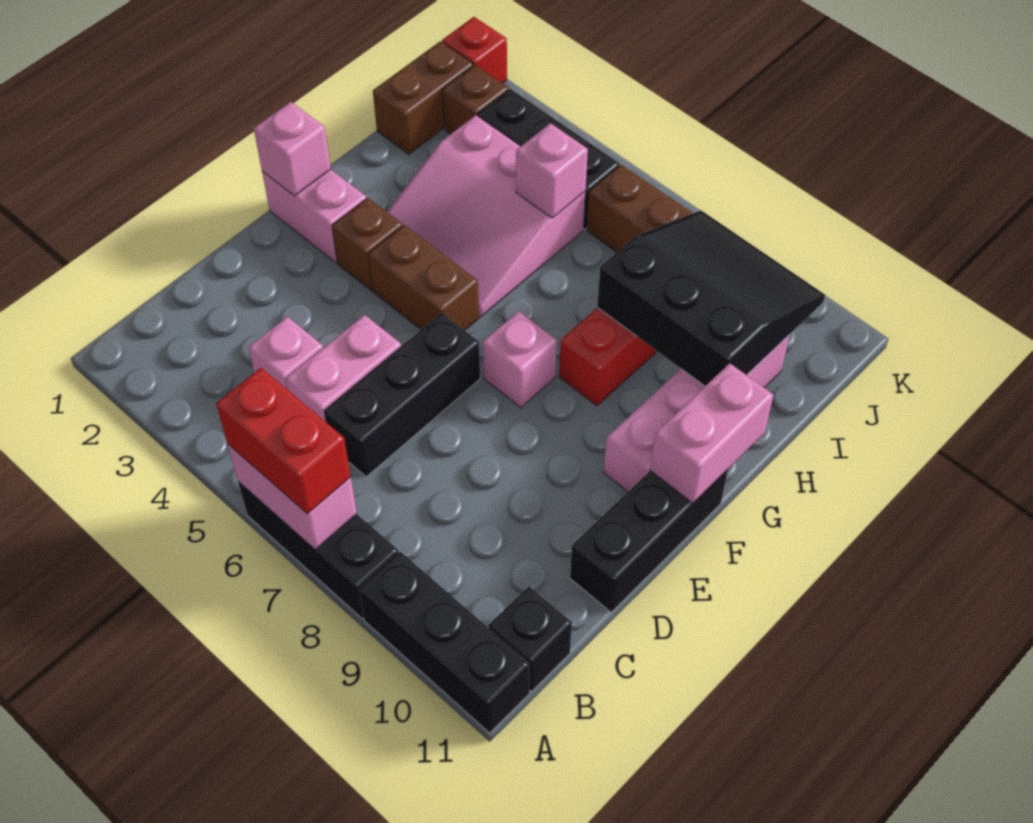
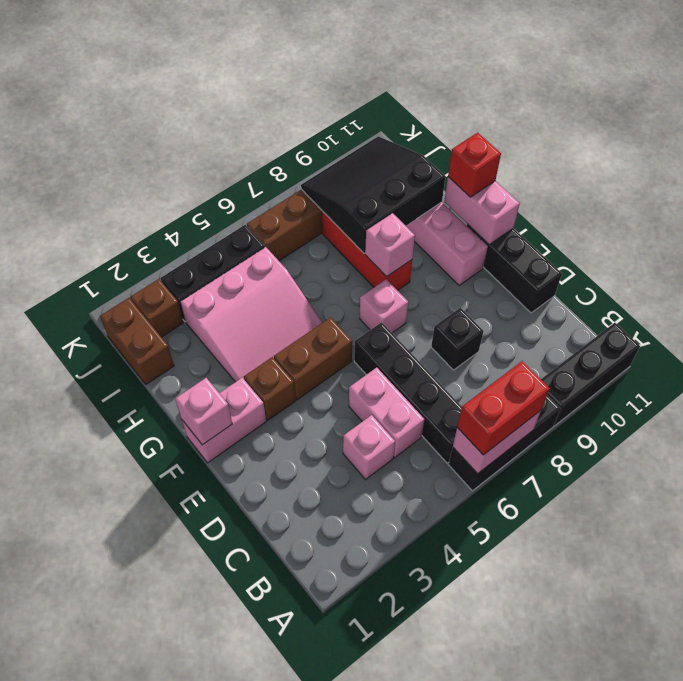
black 1x1 brick [489,587,572,691] -> black 1x1 brick moved to [431,308,484,370]
black 1x3 brick [324,313,480,477] -> black 1x4 brick [354,322,462,463]
pink 1x1 brick [516,123,588,218] -> pink 1x1 brick moved to [365,213,415,277]
red 1x1 brick [442,17,507,83] -> red 1x1 brick moved to [448,132,501,197]

